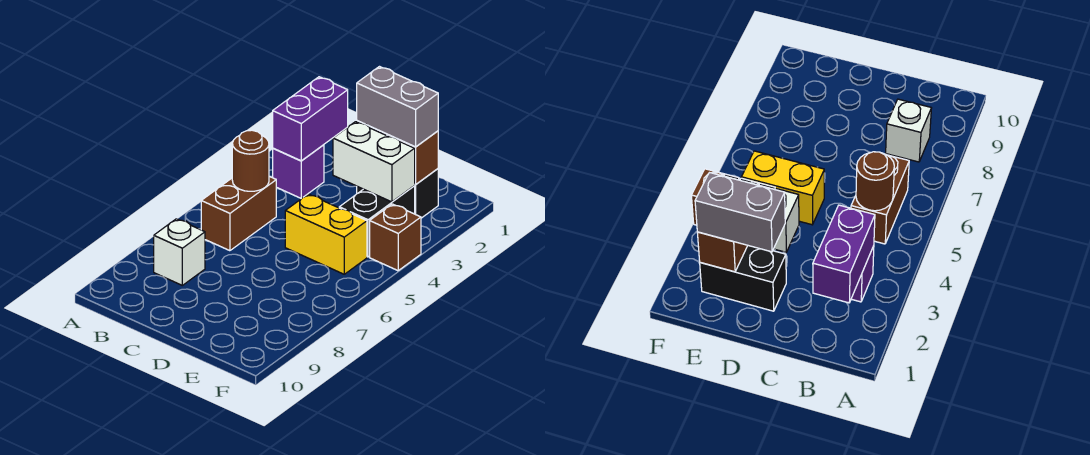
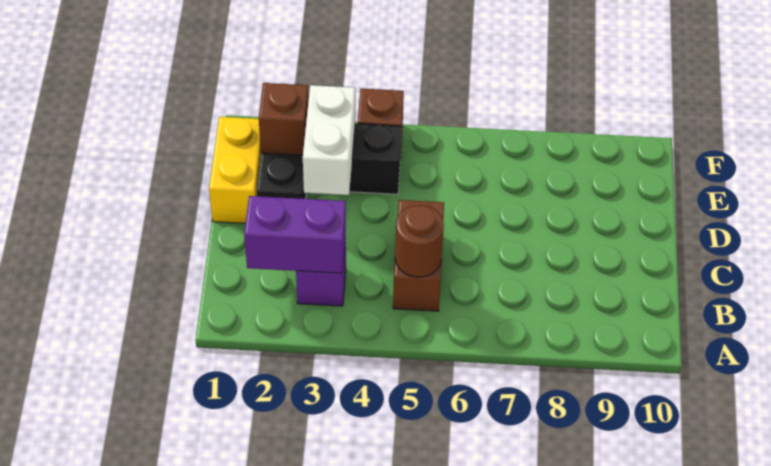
brown 1x2 brick [201,176,276,251] -> brown 1x2 brick turned to [393,200,444,311]
white 1x1 brick [154,219,205,285] -> none
grey 1x2 brick [357,67,438,147] -> none
yellow 1x2 brick [285,194,367,274] -> yellow 1x2 brick moved to [209,117,261,223]

